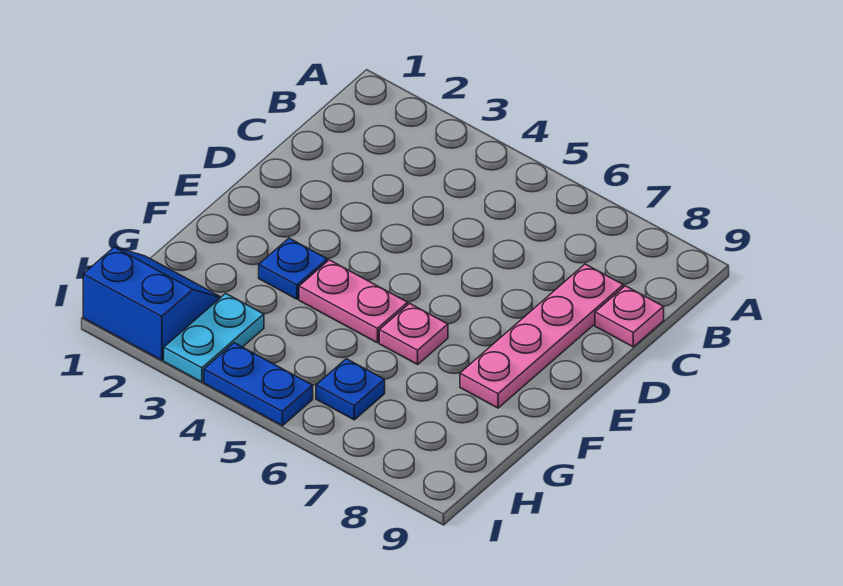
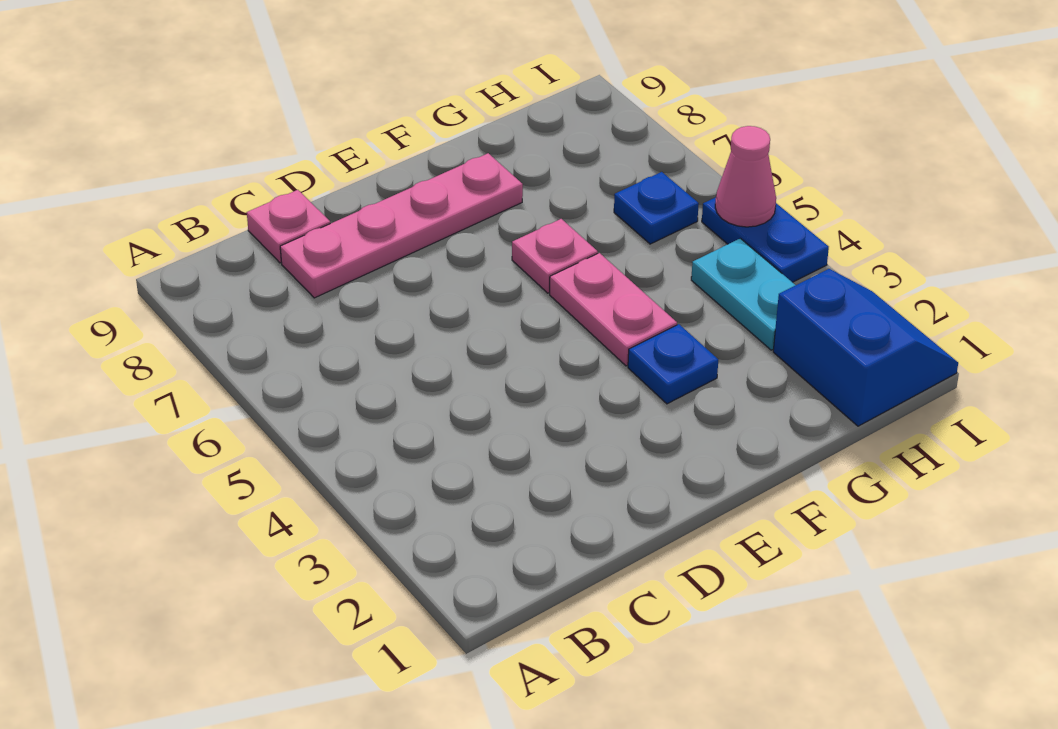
blue 2x2 slope [83,247,221,360] -> blue 2x2 slope turned to [773,269,958,426]
cyan 1x2 plate [164,293,264,382] -> cyan 1x2 plate turned to [691,238,795,350]
none -> pink 1x1 cone [715,126,776,227]

